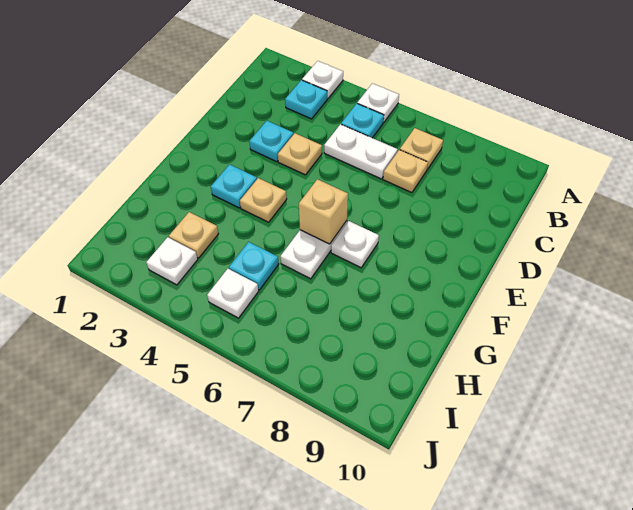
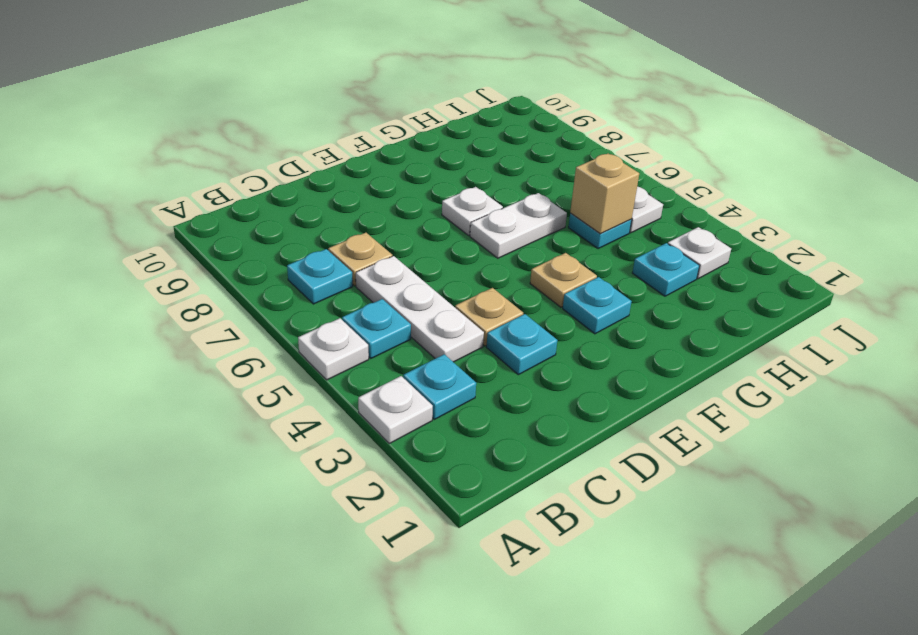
tan 1x1 plate [400,128,443,170] -> cyan 1x1 plate [287,249,353,304]
white 1x2 plate [324,124,398,179] -> white 1x3 plate [356,256,484,362]
tan 1x1 brick [299,179,348,244] -> tan 1x1 brick moved to [570,153,639,234]
tan 1x1 plate [169,212,218,258] -> cyan 1x1 plate [632,243,699,296]

